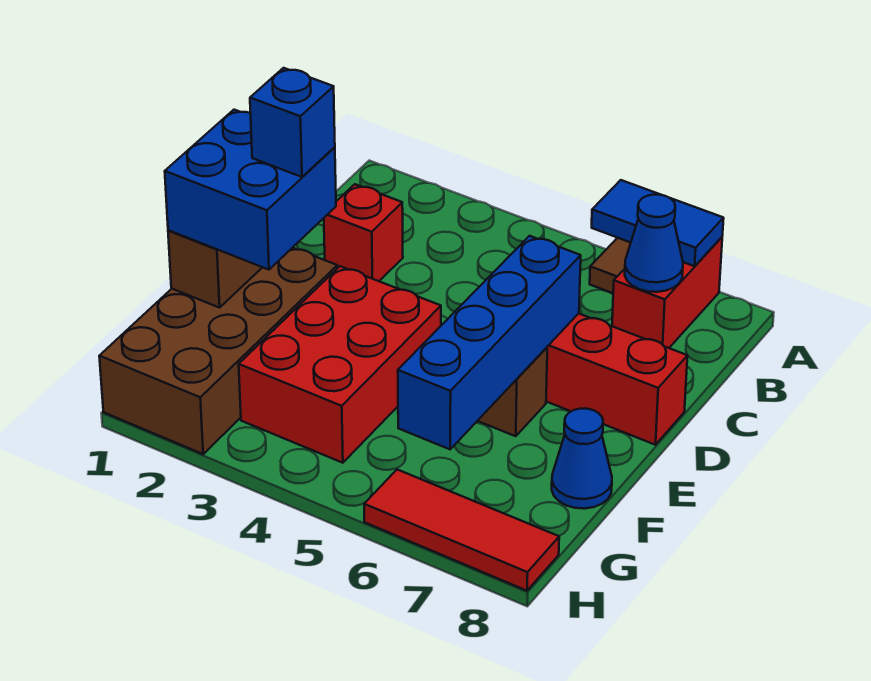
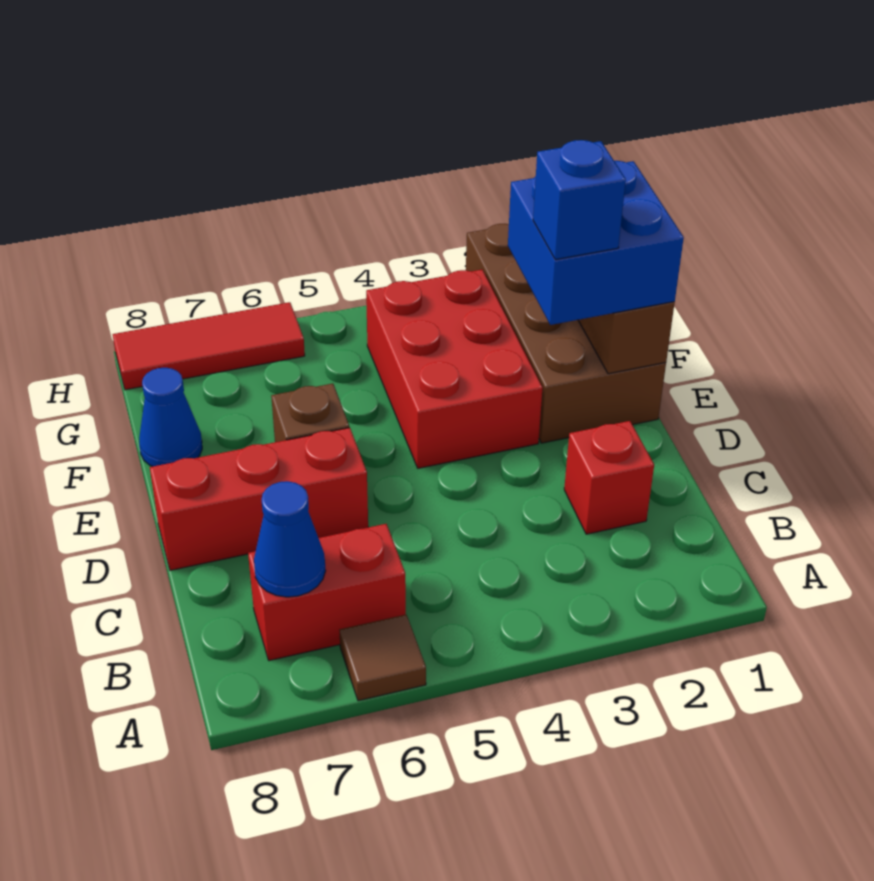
blue 1x2 tile [592,180,724,266] -> none
red 1x2 brick [612,237,722,348] -> red 1x2 brick turned to [248,524,406,661]
blue 1x4 brick [398,236,581,449] -> none

